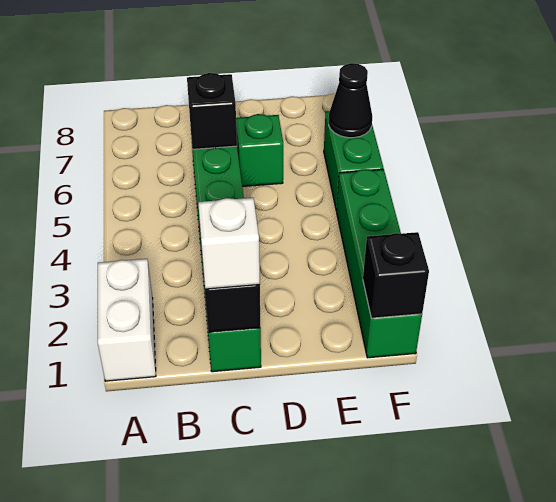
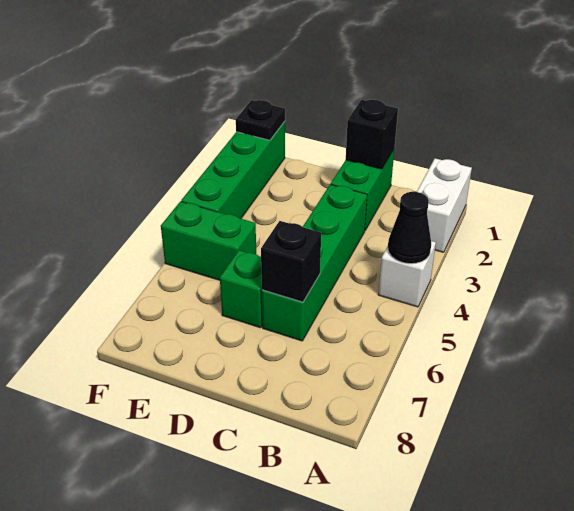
white 1x1 brick [198,198,260,289] -> white 1x1 brick moved to [378,241,436,307]
black 1x1 brick [363,232,429,318] -> black 1x1 plate [236,100,285,140]
green 1x2 brick [324,111,383,211] -> green 1x2 brick turned to [161,201,256,280]
black 1x1 cone [329,63,372,138] -> black 1x1 cone moved to [388,192,431,264]

